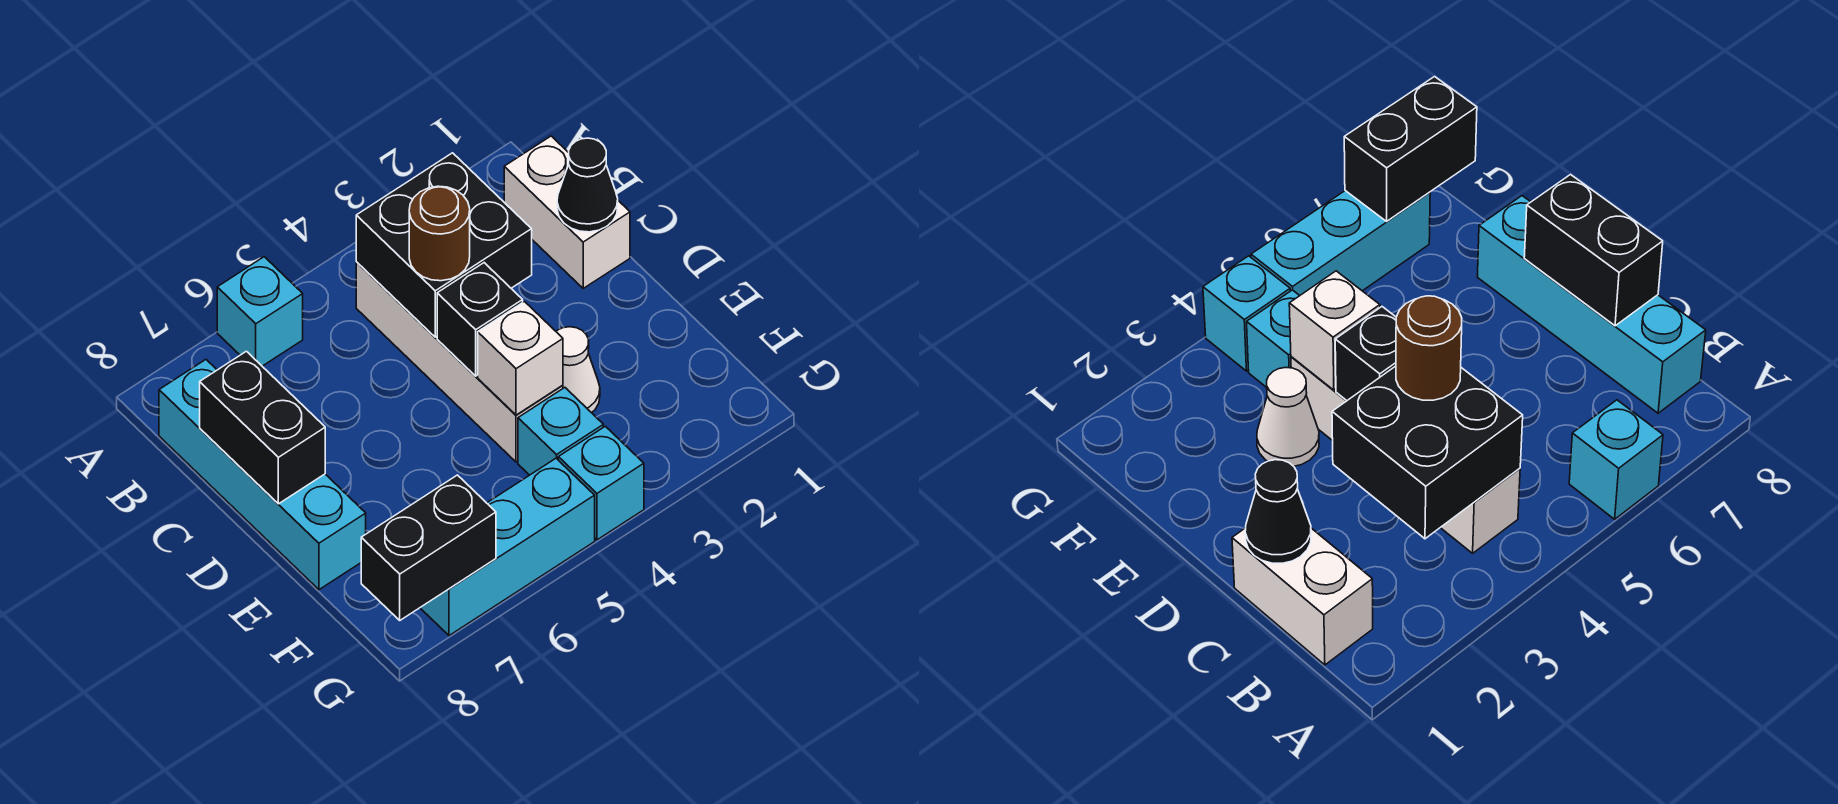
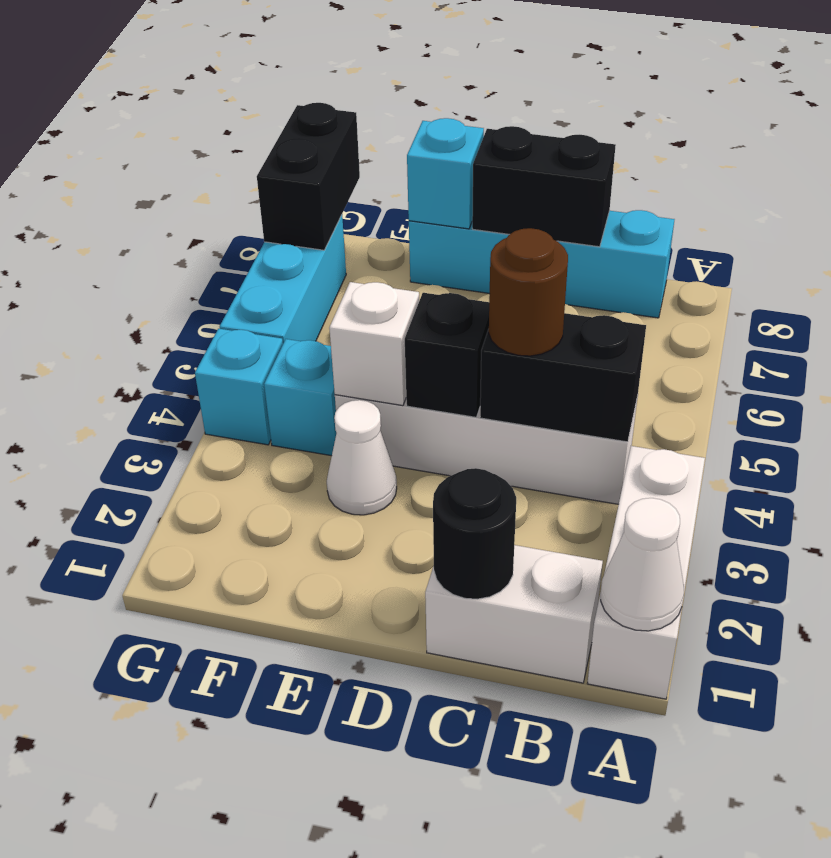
none -> white 1x3 brick [587,446,705,699]
none -> white 1x1 cone [601,498,684,631]
cyan 1x1 brick [217,257,303,366] -> cyan 1x1 brick moved to [407,118,484,229]
black 2x2 brick [356,153,532,337] -> black 1x2 brick [480,313,646,442]
black 1x1 cone [557,138,618,232] -> black 1x1 round brick [433,468,516,599]

